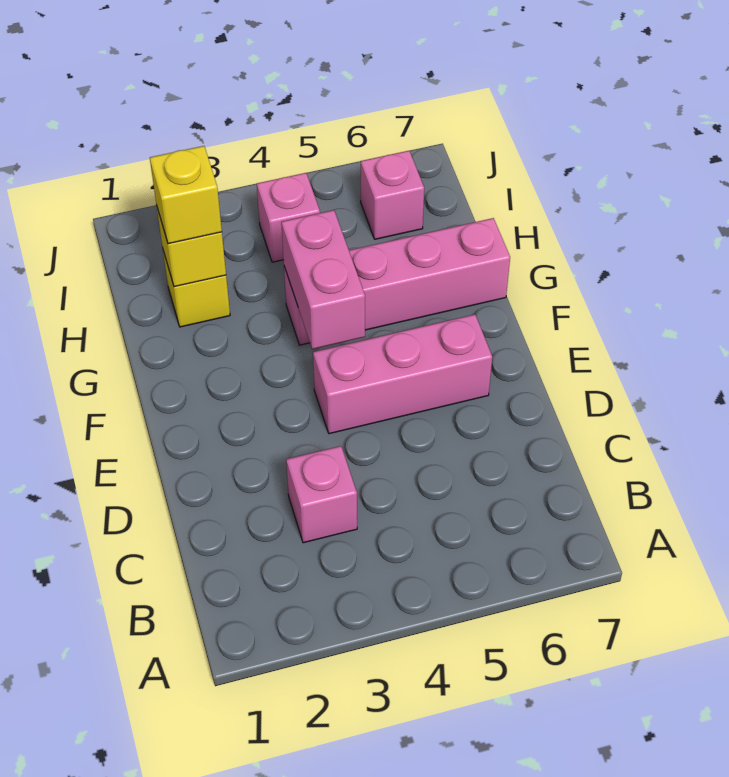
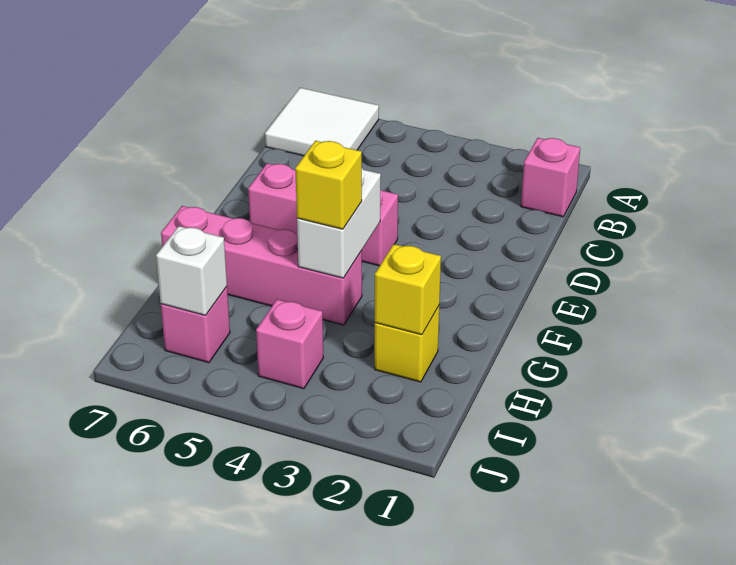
none -> white 2x2 tile [265,88,379,156]
pink 1x1 brick [286,446,357,543] -> pink 1x1 brick moved to [521,138,580,217]
pink 1x2 brick [281,210,365,349] -> white 1x2 brick [297,169,381,278]
yellow 1x1 brick [150,146,222,244] -> yellow 1x1 brick moved to [295,141,362,229]
none -> white 1x1 brick [156,226,227,315]

